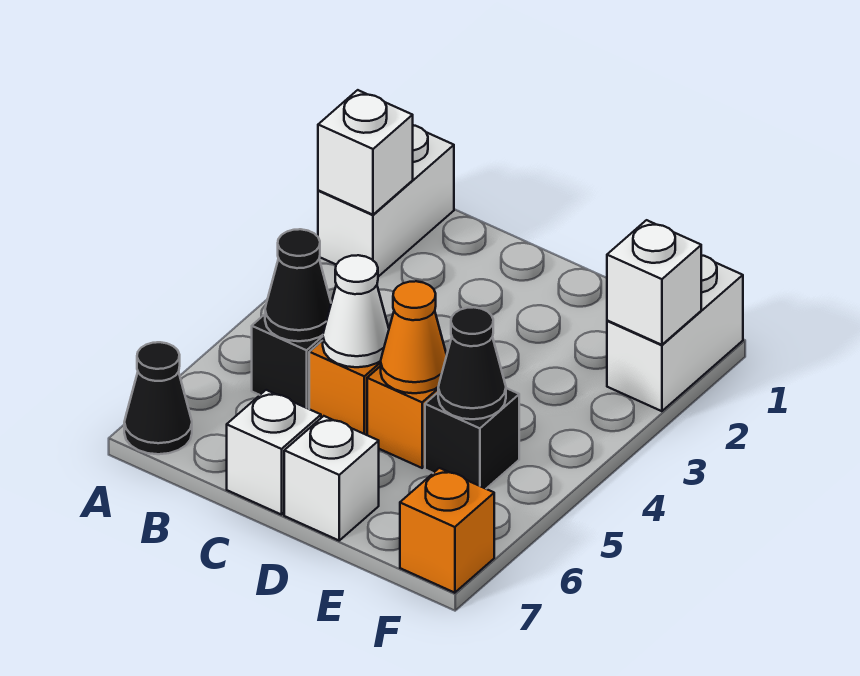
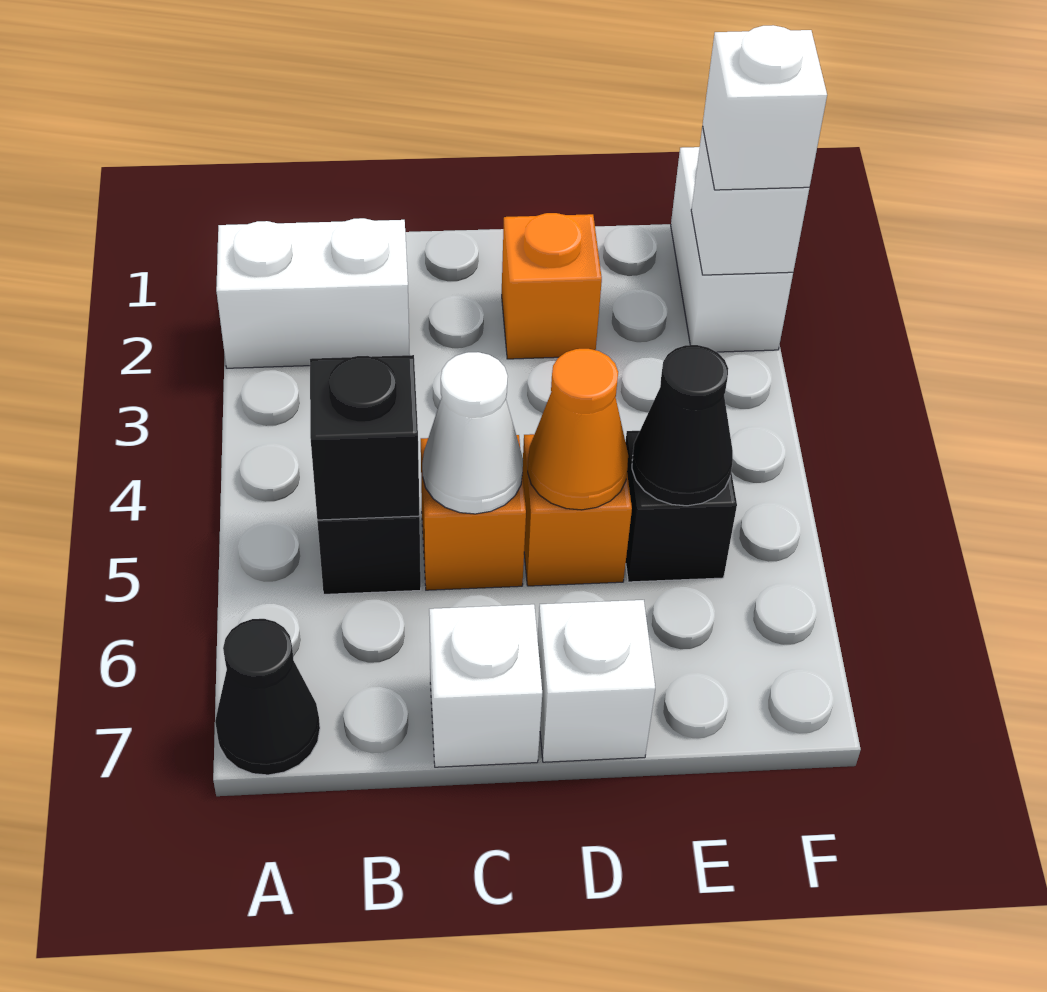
white 1x2 brick [318,125,454,277] -> white 1x2 brick turned to [216,218,410,368]
white 1x1 brick [318,90,413,215] -> white 1x1 brick moved to [703,25,827,190]
black 1x1 cone [265,229,331,341] -> black 1x1 brick [310,355,419,520]
orange 1x1 brick [400,468,494,593] -> orange 1x1 brick moved to [502,213,602,359]

